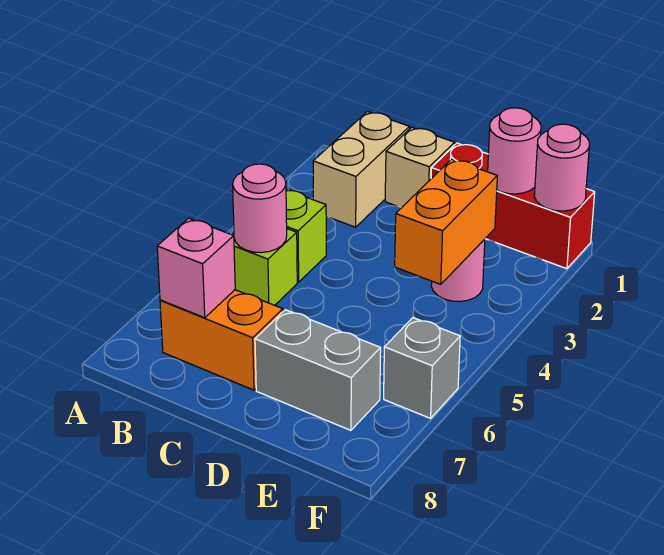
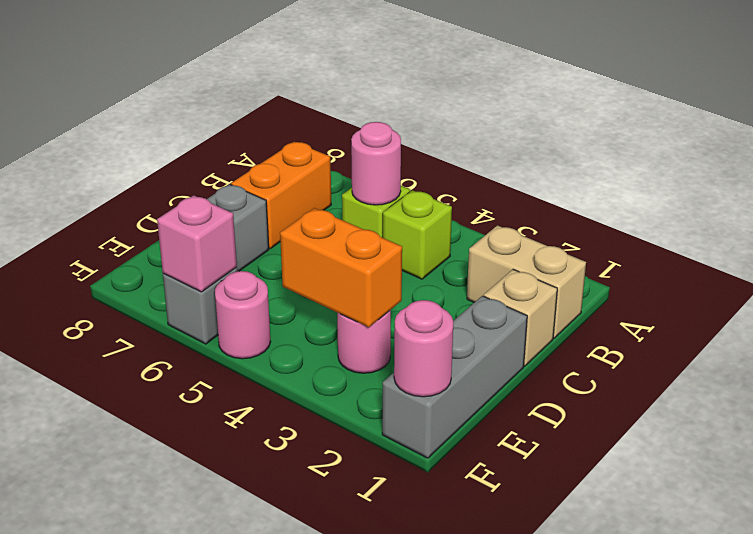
pink 1x1 brick [157,218,235,318] -> pink 1x1 brick moved to [157,195,237,292]
red 1x3 brick [431,143,595,269] -> grey 1x3 brick [382,296,527,458]
pink 1x1 round brick [488,108,541,194] -> pink 1x1 round brick moved to [215,271,271,359]

